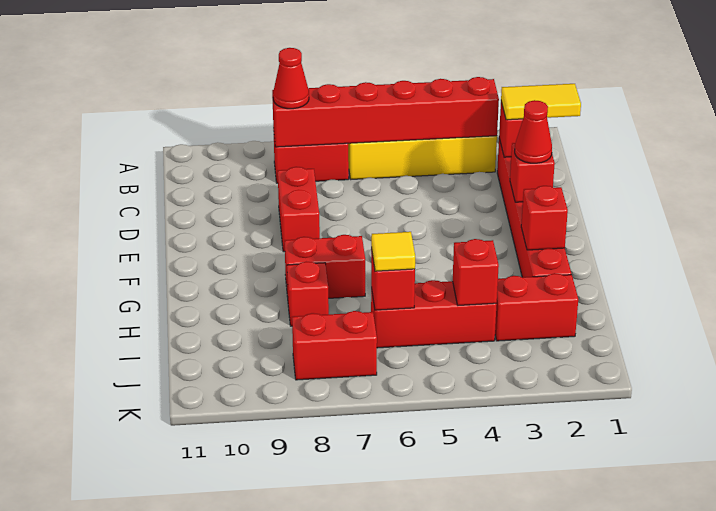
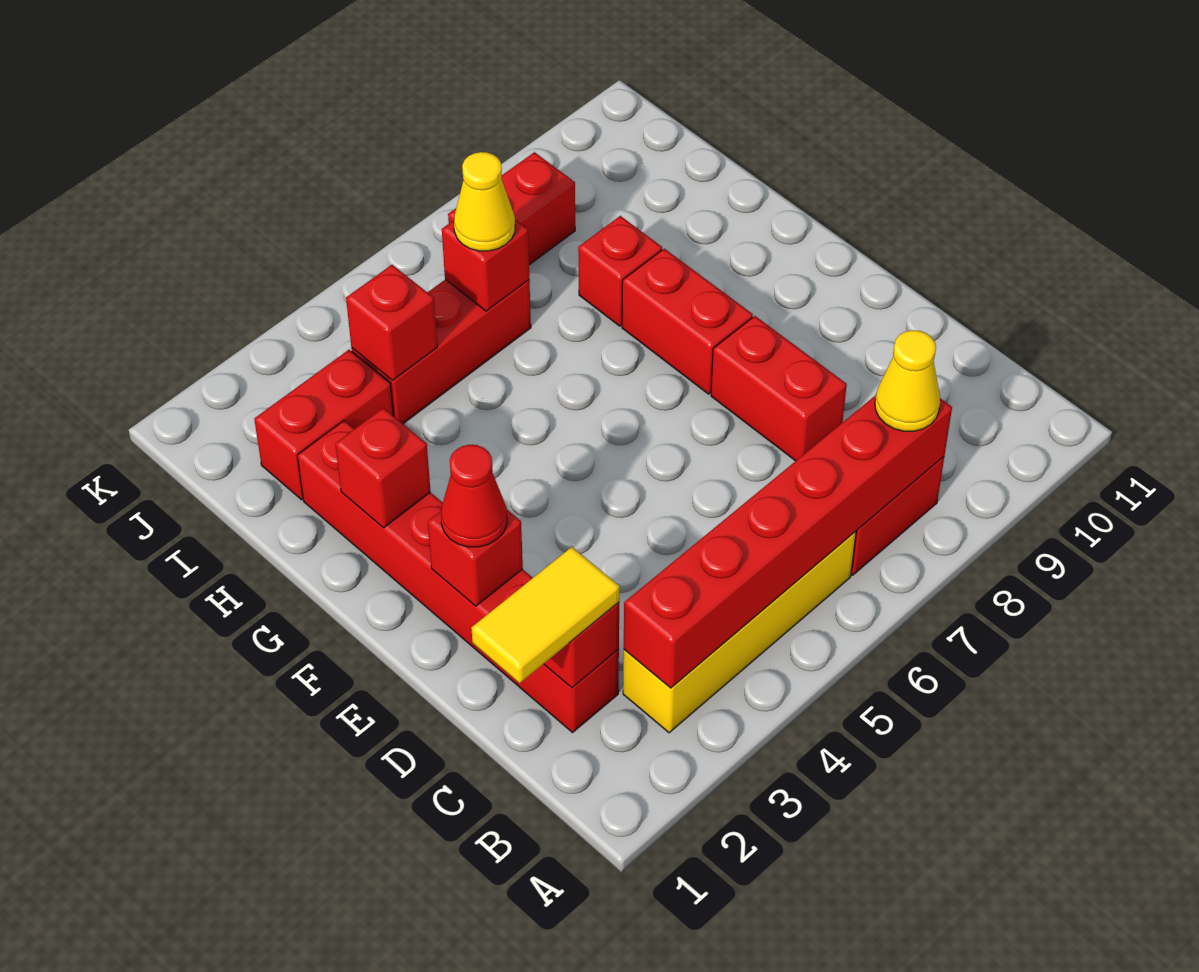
red 1x1 cone [273,48,309,109] -> yellow 1x1 cone [875,330,940,431]
red 1x2 brick [285,235,365,298] -> red 1x2 brick turned to [622,249,753,394]
yellow 1x1 tile [371,232,415,271] -> yellow 1x1 cone [454,152,515,251]

